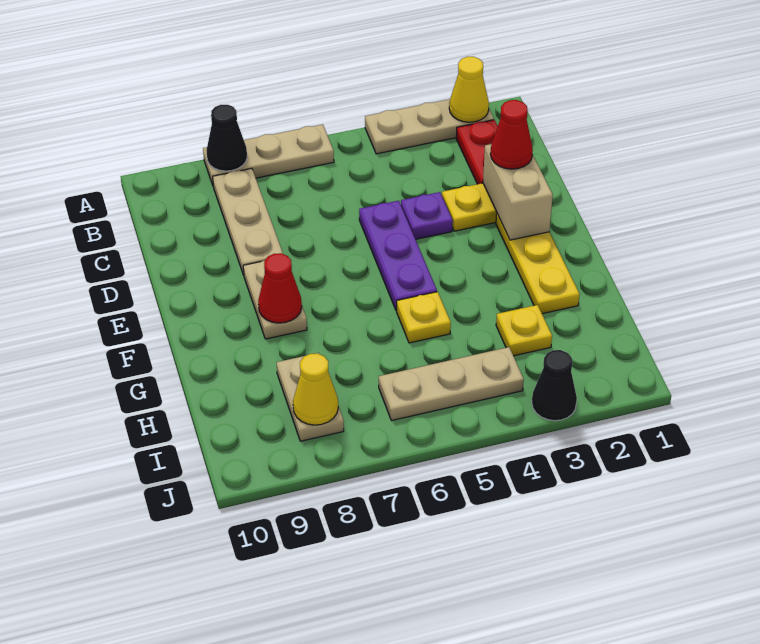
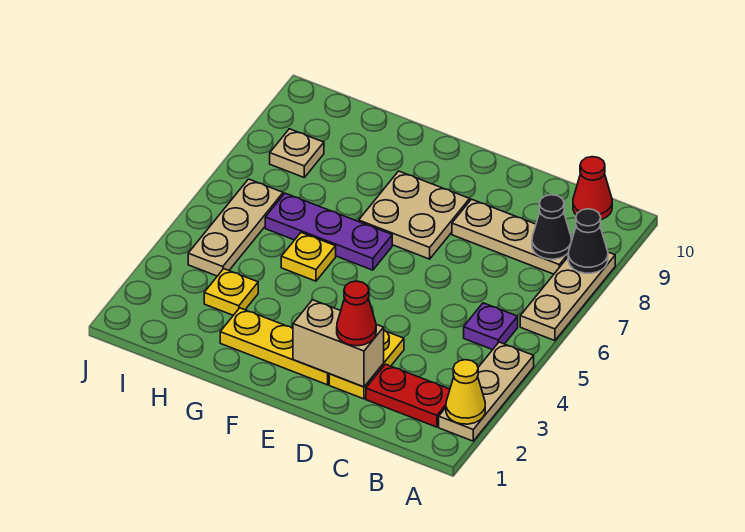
purple 1x1 plate [401,192,453,239] -> purple 1x1 plate moved to [464,303,518,350]
purple 1x3 plate [359,201,437,311] -> purple 1x3 plate moved to [265,193,392,270]
tan 1x2 plate [243,260,307,339] -> tan 2x2 plate [359,171,470,259]
red 1x1 cone [258,253,302,323] -> red 1x1 cone moved to [573,157,612,220]
tan 1x2 plate [277,353,344,441] -> tan 1x1 plate [270,129,324,177]
yellow 1x1 cone [293,354,338,425] -> none
black 1x1 cone [532,350,577,421] -> black 1x1 cone moved to [532,195,572,259]

